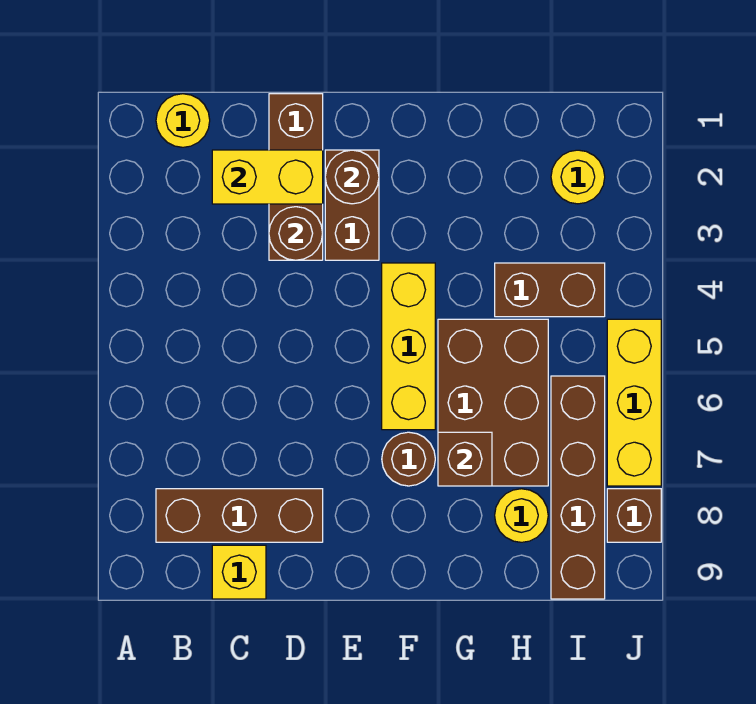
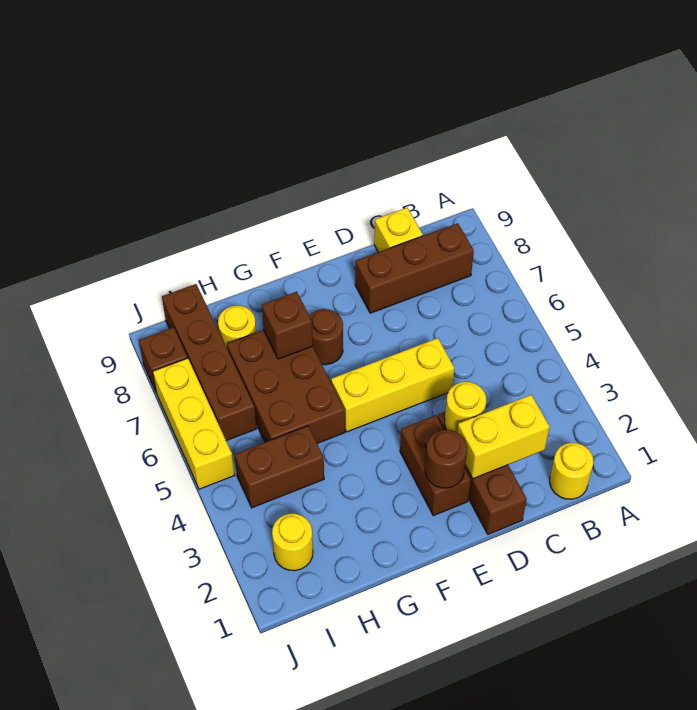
brown 1x1 round brick [269,207,323,260] -> yellow 1x1 round brick [445,382,486,432]
yellow 1x3 brick [382,263,435,430] -> yellow 1x3 brick turned to [331,338,454,432]

